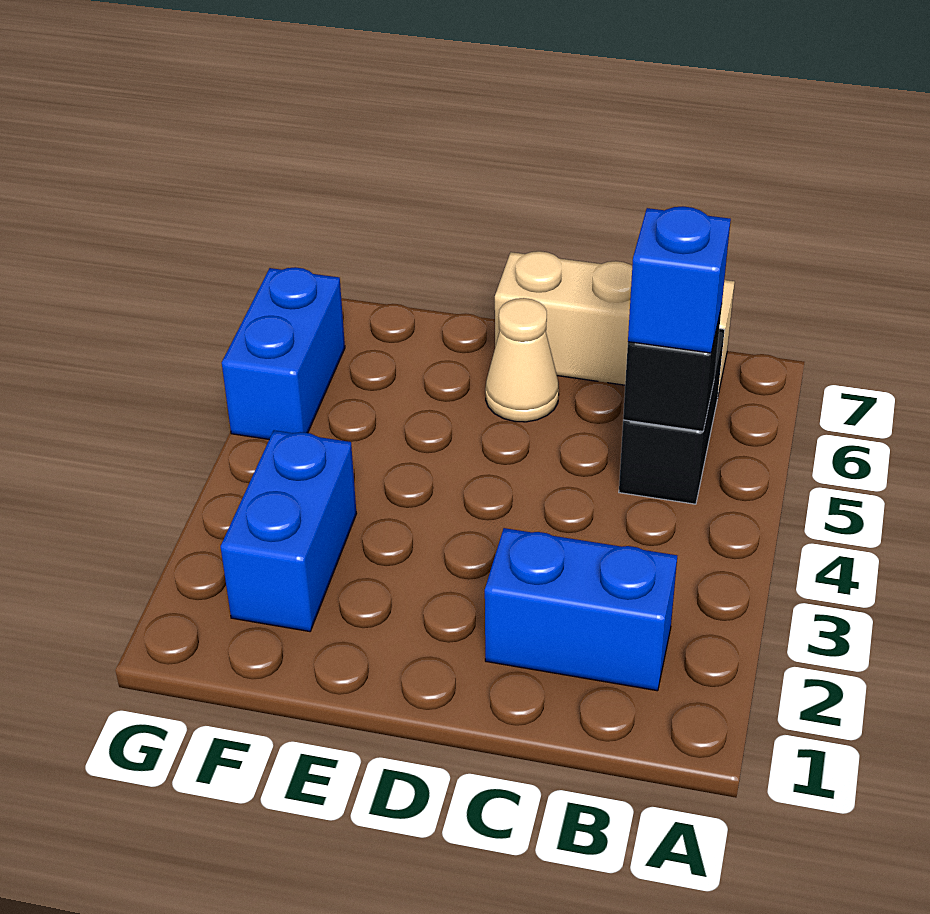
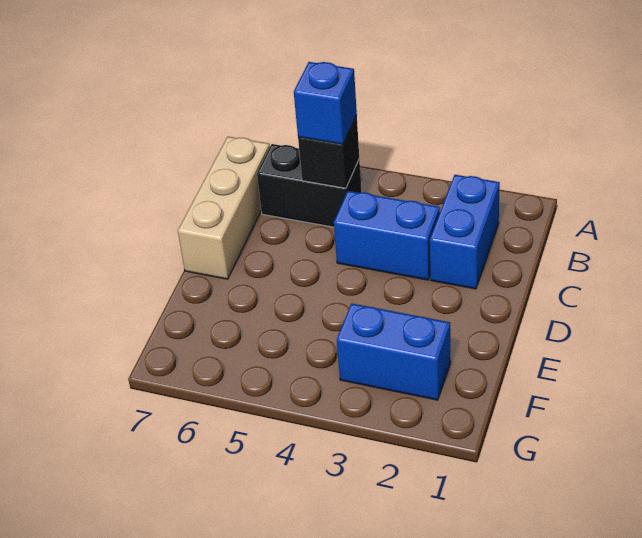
tan 1x1 cone [485,298,559,422] -> none
blue 1x2 brick [222,267,345,439] -> blue 1x2 brick moved to [334,191,440,280]

